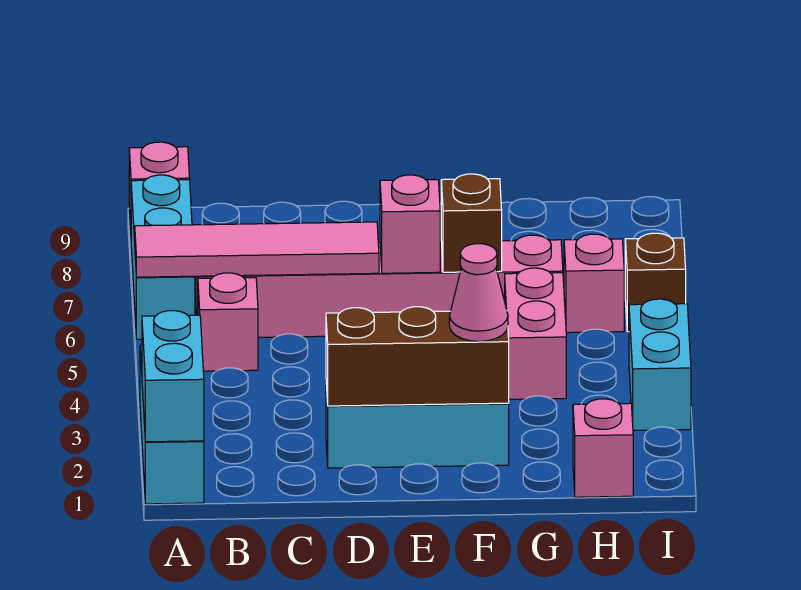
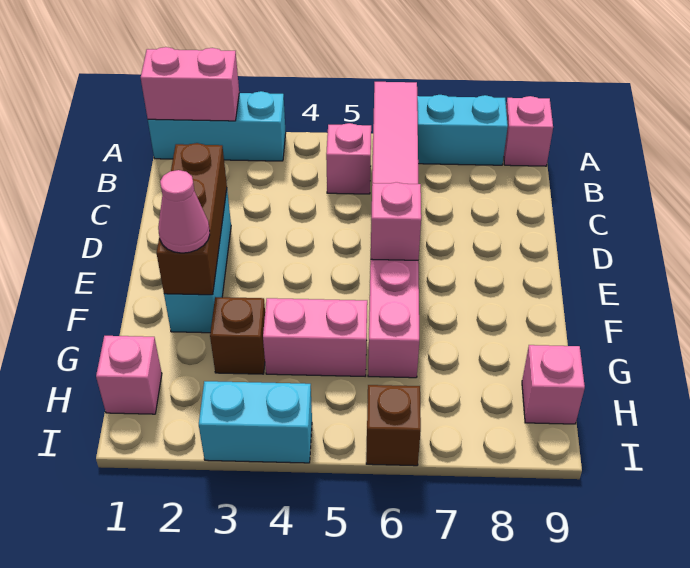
cyan 1x2 brick [142,311,204,442] -> pink 1x2 brick [141,47,239,121]
brown 1x1 brick [441,174,502,272] -> brown 1x1 brick moved to [210,297,265,374]
pink 1x1 brick [564,234,624,333] -> pink 1x1 brick moved to [522,345,585,424]

